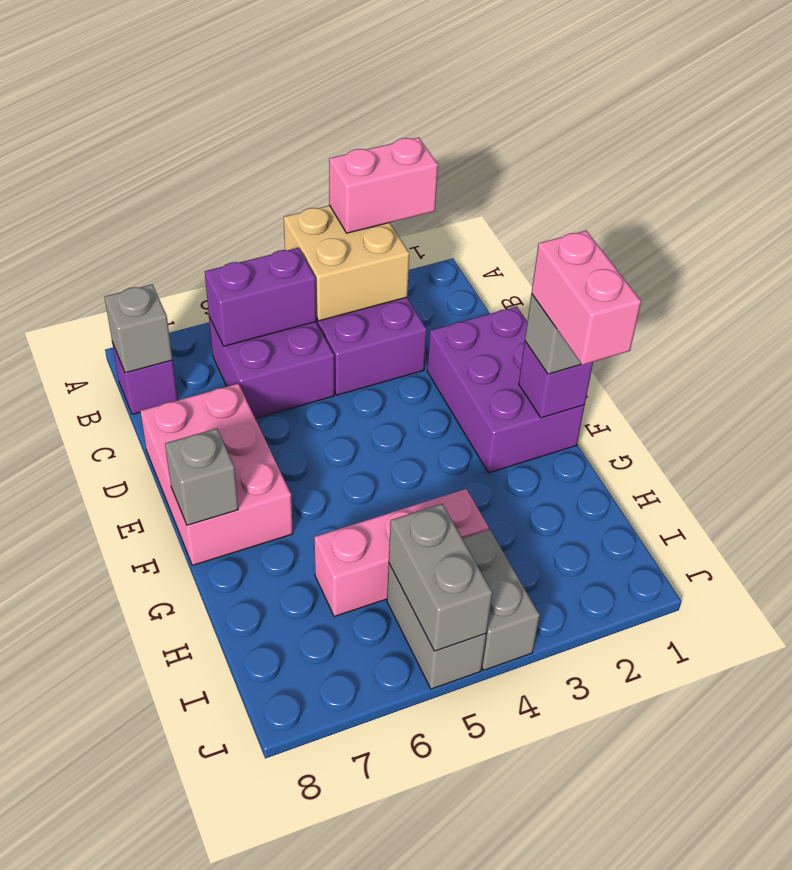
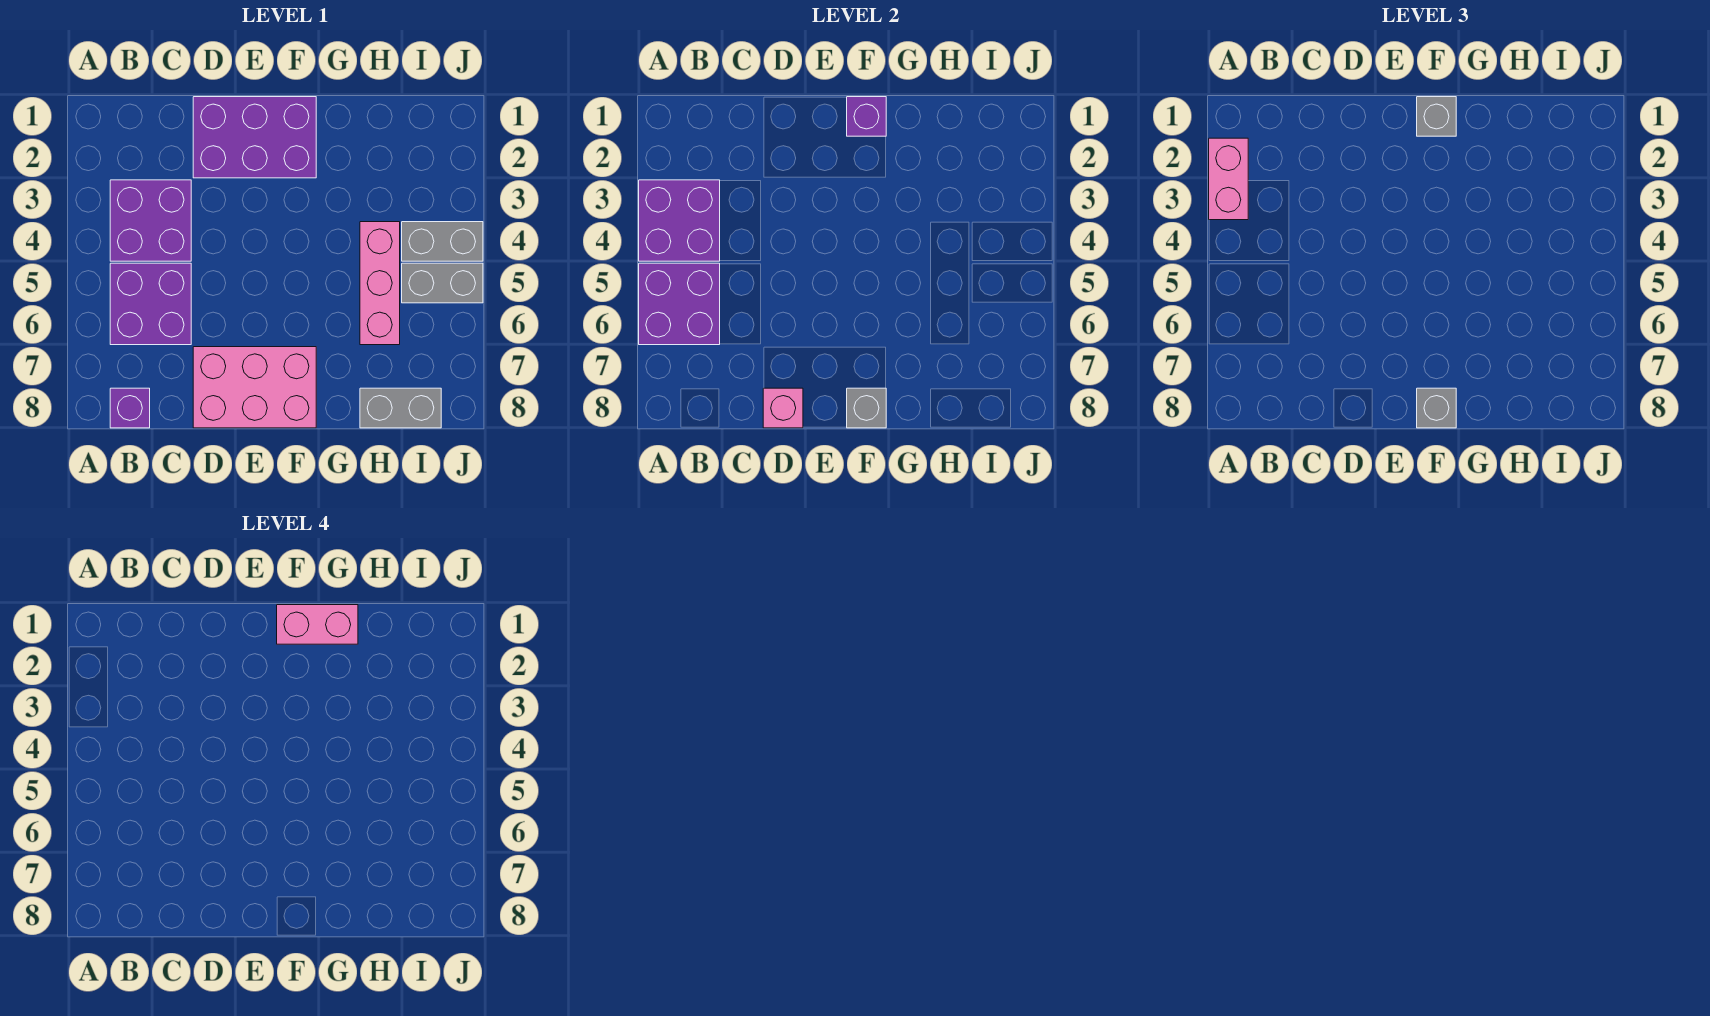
tan 2x2 brick [284,205,409,321] -> purple 2x2 brick [639,180,720,261]
purple 1x2 brick [205,248,316,346] -> purple 2x2 brick [639,263,720,345]
grey 1x1 brick [105,284,172,373] -> grey 1x1 brick moved to [1417,388,1456,428]
none -> pink 1x1 brick [763,388,803,428]
grey 1x2 brick [389,504,492,651] -> grey 1x2 brick moved to [360,388,441,428]

